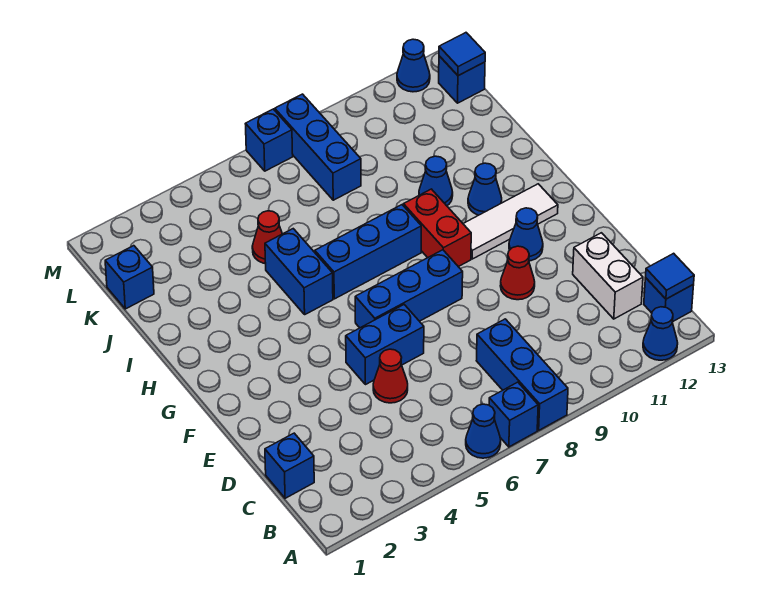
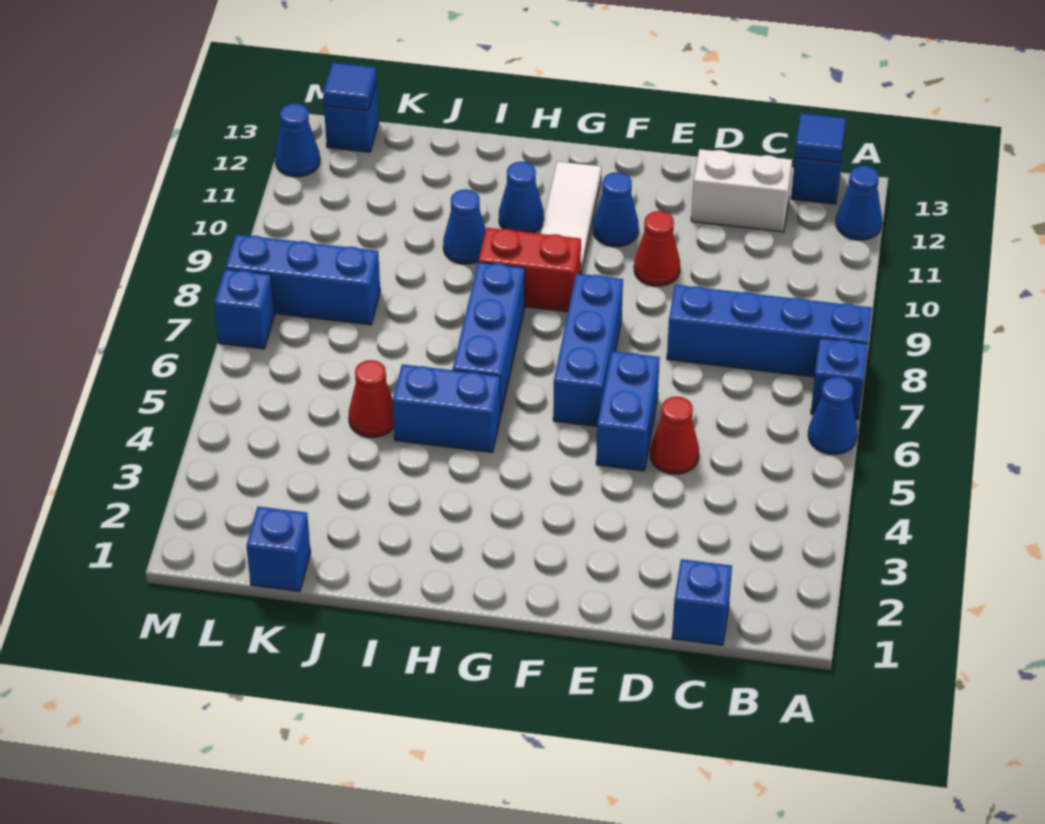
blue 1x3 brick [476,319,568,430] -> blue 1x4 brick [667,285,872,377]

